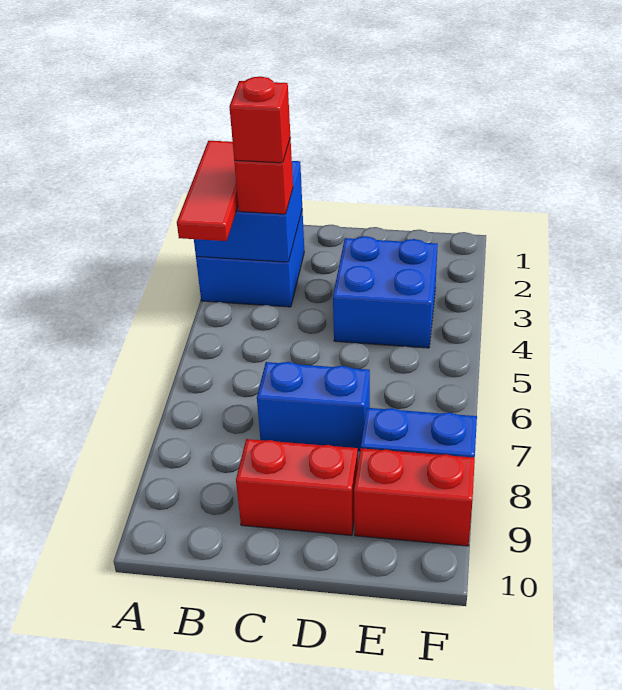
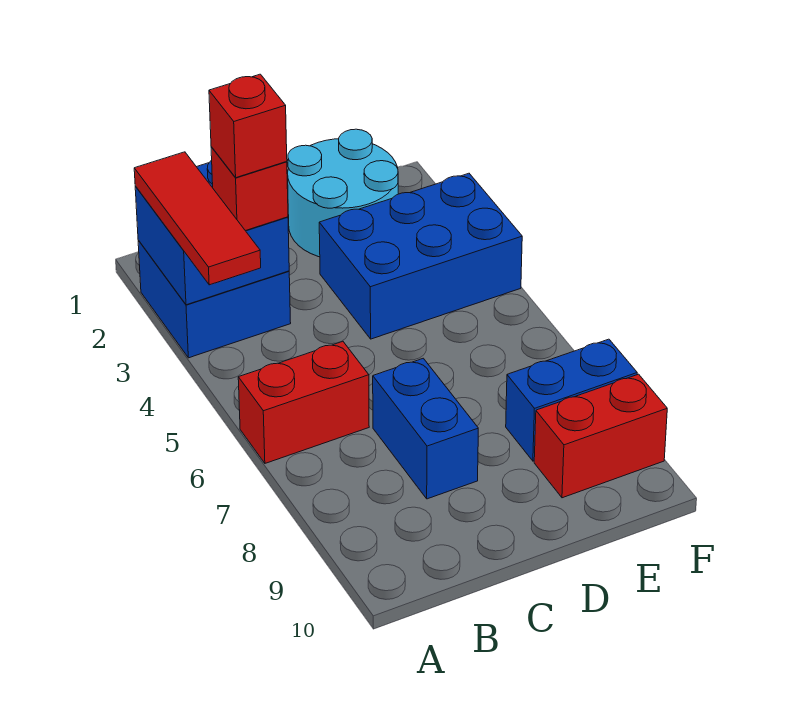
blue 1x2 brick [257,362,370,451] -> blue 1x2 brick turned to [373,358,478,499]
red 1x2 brick [236,439,358,535] -> red 1x2 brick moved to [238,342,369,463]
none -> cyan 2x2 round brick [288,129,398,257]
blue 2x2 brick [333,236,438,348] -> blue 2x3 brick [319,173,522,339]

